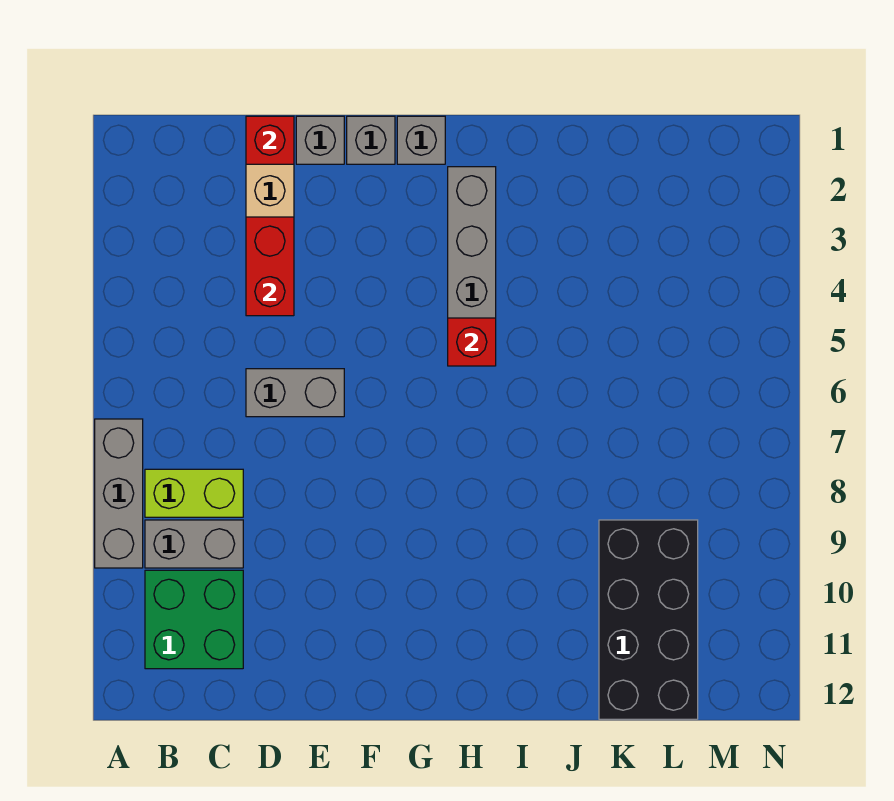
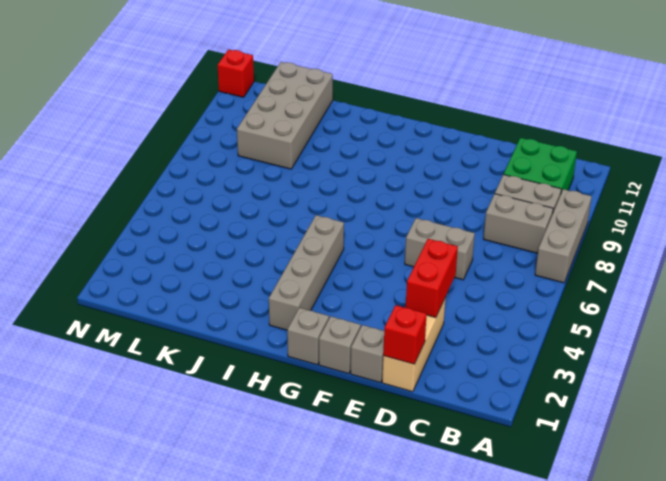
lime 1x2 brick [145,469,243,517] -> grey 1x2 brick [484,194,553,253]
red 1x1 brick [448,318,496,366] -> red 1x1 brick moved to [218,49,254,97]
black 2x4 brick [599,520,698,719] -> grey 2x4 brick [237,62,333,169]

